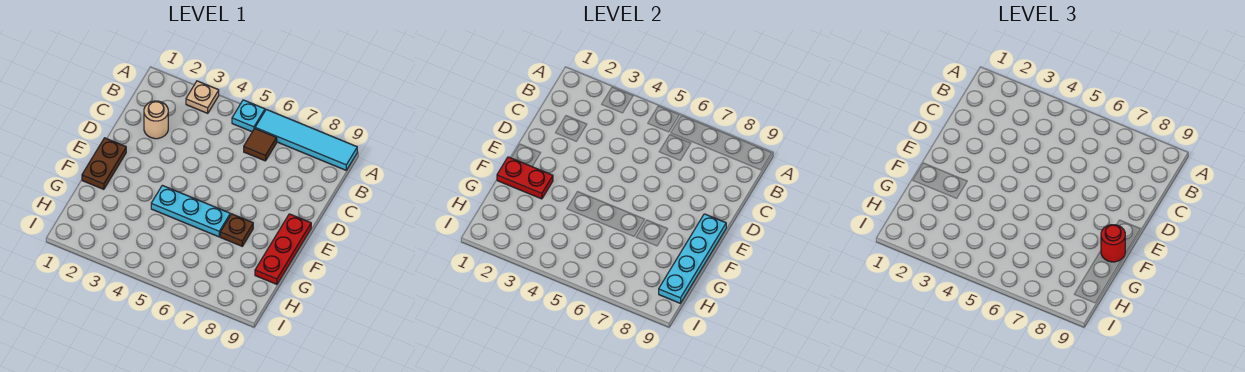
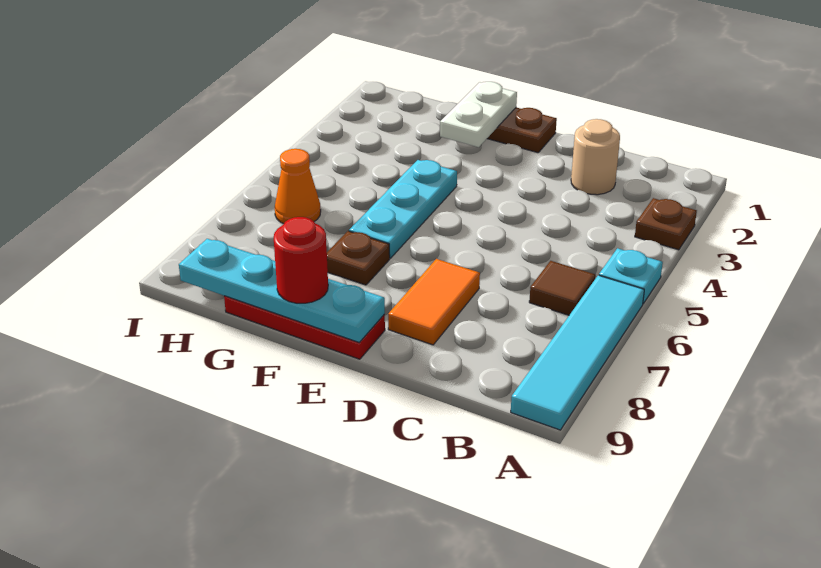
tan 1x1 plate [186,81,219,113] -> brown 1x1 plate [635,198,697,250]
none -> orange 1x2 tile [388,259,480,345]
red 1x2 plate [497,157,553,199] -> white 1x2 plate [440,82,517,147]
none -> orange 1x1 cone [275,149,321,224]

